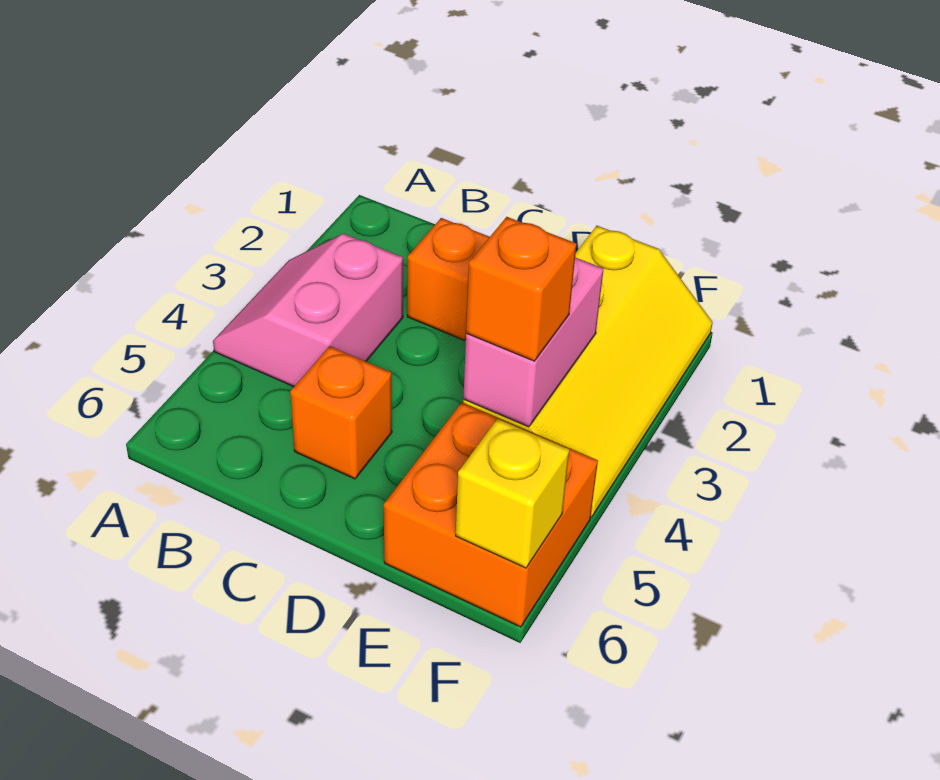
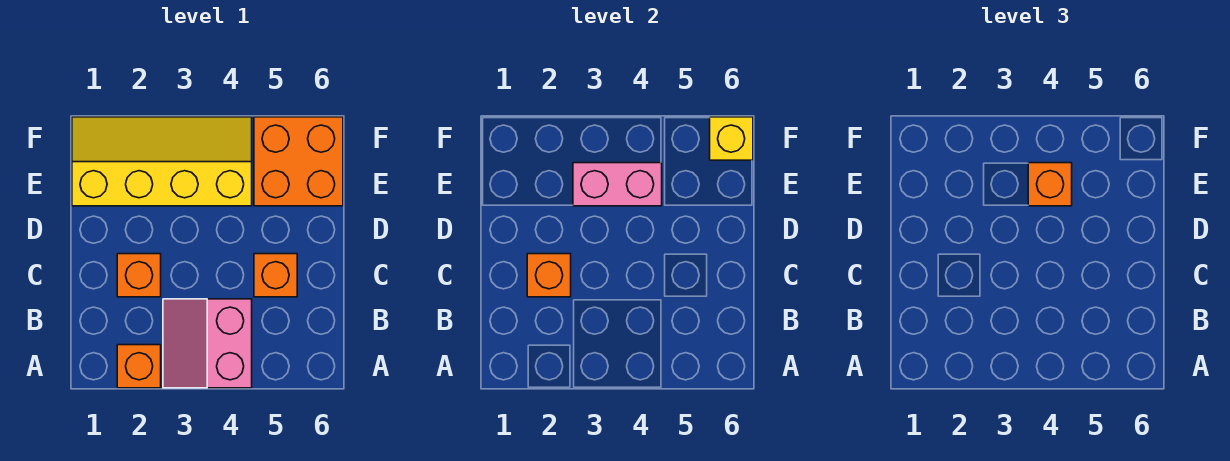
none -> orange 1x1 brick [117,345,161,388]
pink 2x2 slope [213,234,403,387] -> pink 2x2 slope turned to [163,299,252,388]
none -> orange 1x1 brick [527,254,571,297]

